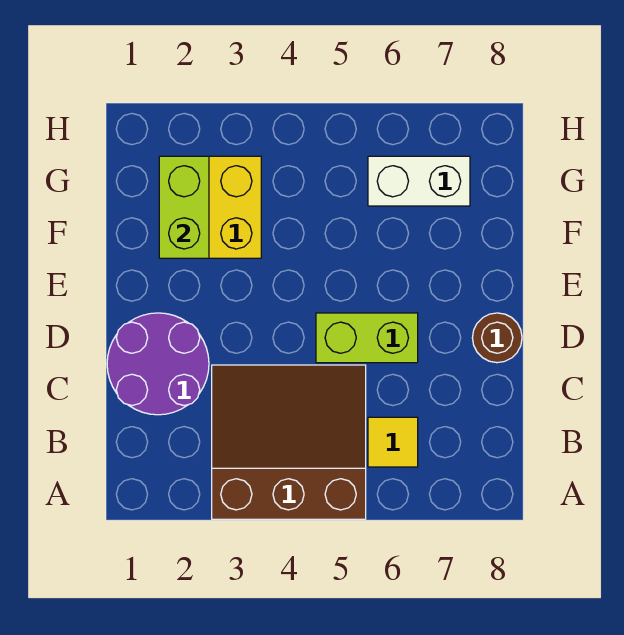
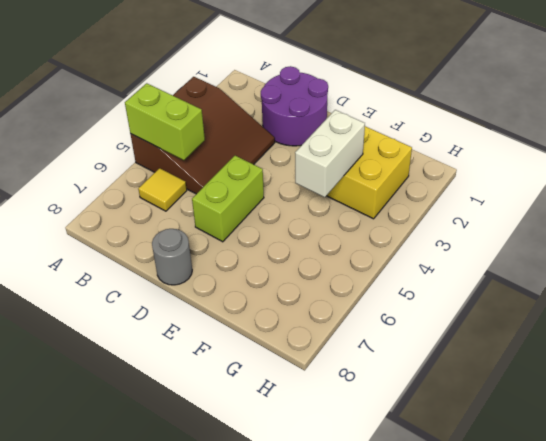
brown 1x1 round brick [472,313,522,363] -> grey 1x1 round brick [152,229,192,285]
lime 1x2 brick [159,156,209,258] -> lime 1x2 brick moved to [125,83,205,160]
white 1x2 brick [368,156,470,206] -> white 1x2 brick moved to [295,110,365,197]

